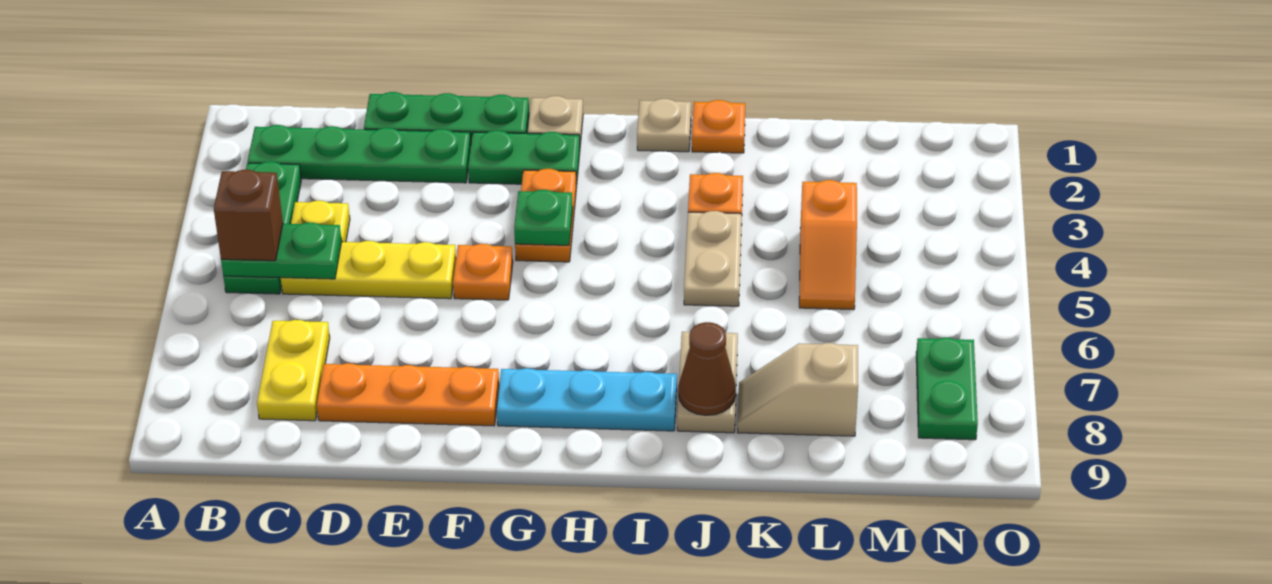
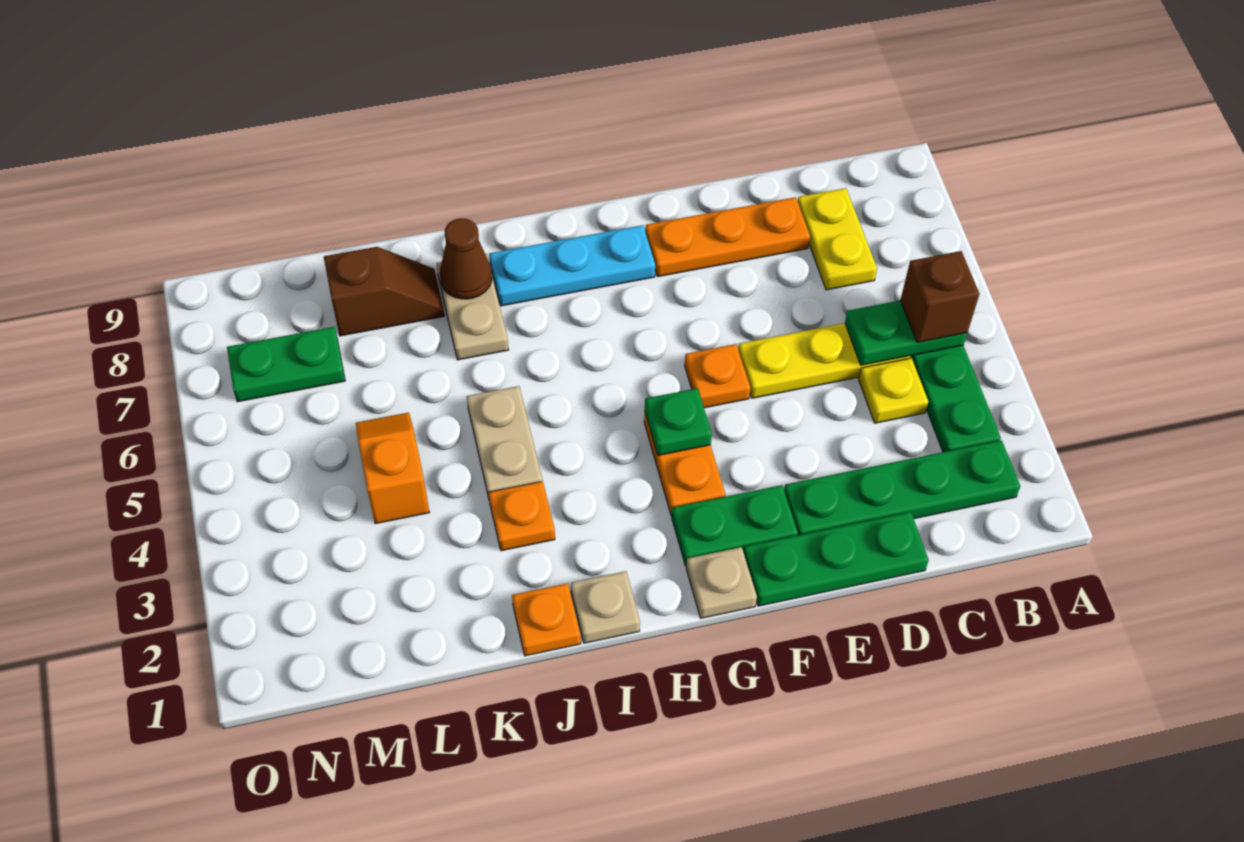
tan 1x2 slope [738,343,858,436] -> brown 1x2 slope [324,247,444,336]
green 1x2 plate [916,338,978,440] -> green 1x2 plate turned to [227,327,345,402]

